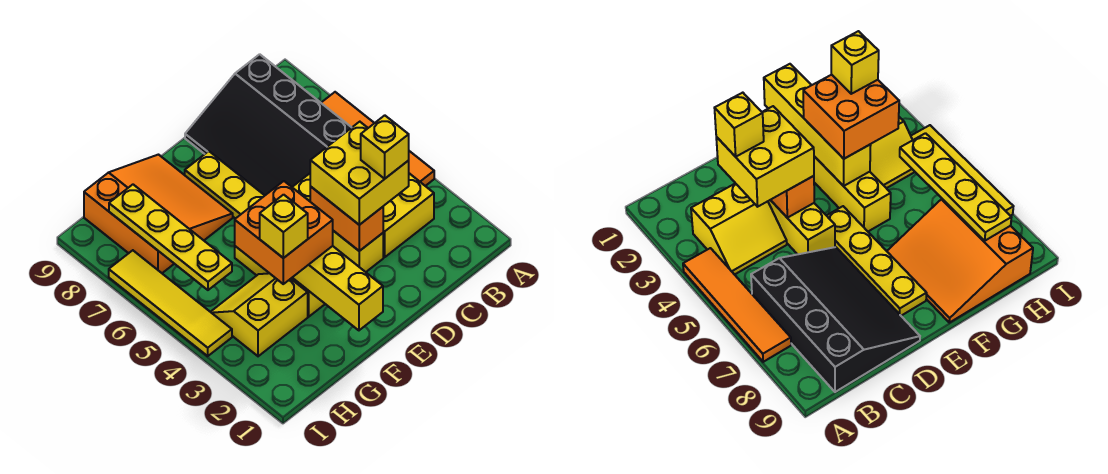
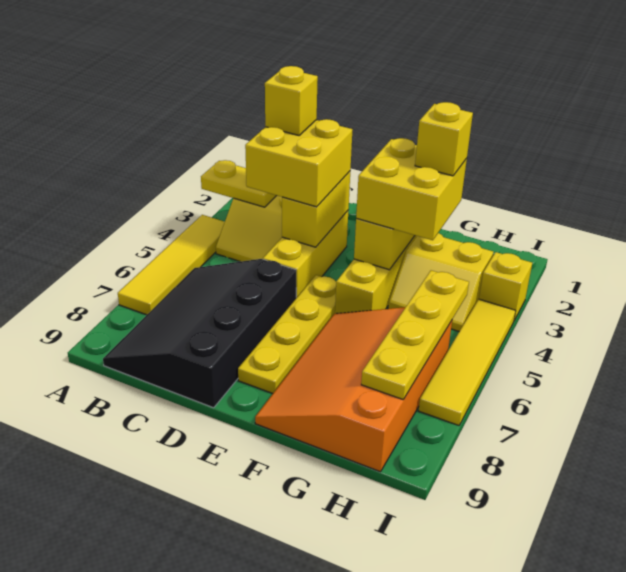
none -> yellow 1x2 plate [201,160,277,207]
orange 1x4 tile [321,92,434,186] -> yellow 1x4 tile [118,215,225,315]
black 3x4 slope [185,54,352,195] -> black 3x4 slope turned to [103,259,296,408]
orange 1x2 brick [310,186,383,251] -> yellow 1x2 brick [282,171,350,247]
orange 2x2 brick [235,181,333,284] -> yellow 2x2 brick [356,138,467,240]
orange 3x3 slope [84,155,233,273] -> orange 3x4 slope [255,307,452,472]
none -> yellow 1x1 brick [479,252,532,320]

